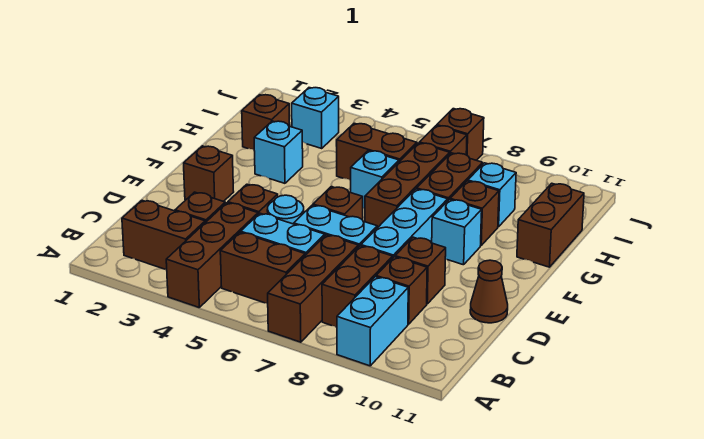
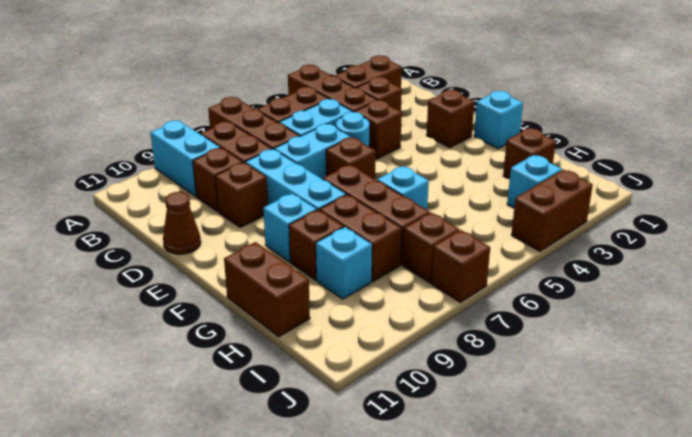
cyan 1x1 brick [254,121,303,183] -> cyan 1x1 brick moved to [474,91,523,149]
brown 1x2 brick [337,123,417,180] -> brown 1x2 brick moved to [511,170,593,251]

